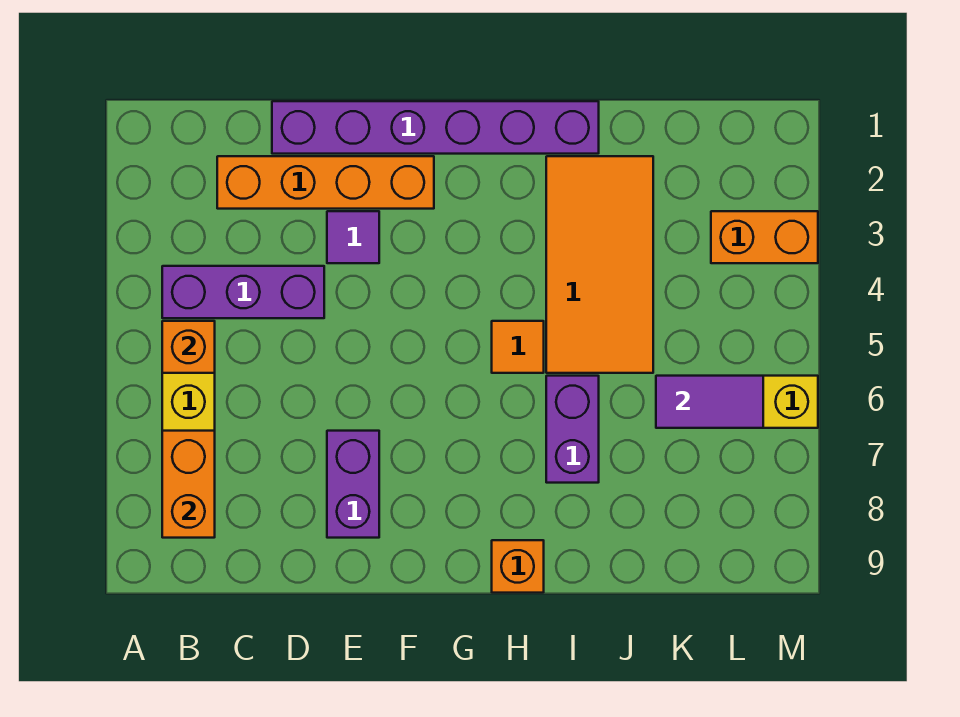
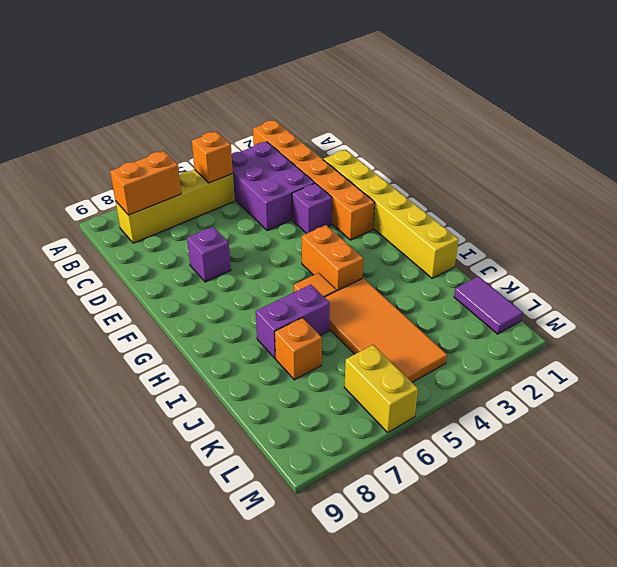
purple 1x3 brick [162,266,324,318] -> purple 2x3 brick [232,142,315,231]
orange 1x4 brick [217,156,434,209] -> orange 1x6 brick [253,120,375,240]
purple 1x6 brick [272,101,599,154] -> yellow 1x6 brick [323,150,459,278]
purple 1x1 tile [327,211,379,263] -> purple 1x1 brick [292,183,332,234]
purple 1x2 brick [327,431,379,538] -> purple 1x1 brick [187,227,231,282]
orange 1x1 brick [492,540,544,593] -> orange 1x1 brick moved to [275,318,322,380]
orange 2x4 tile [546,156,653,373] -> orange 2x4 tile turned to [324,278,447,382]
purple 1x2 tile [656,376,763,428] -> purple 1x2 tile moved to [454,276,523,334]
orange 1x2 brick [711,211,818,263] -> orange 1x2 brick moved to [302,225,363,291]

